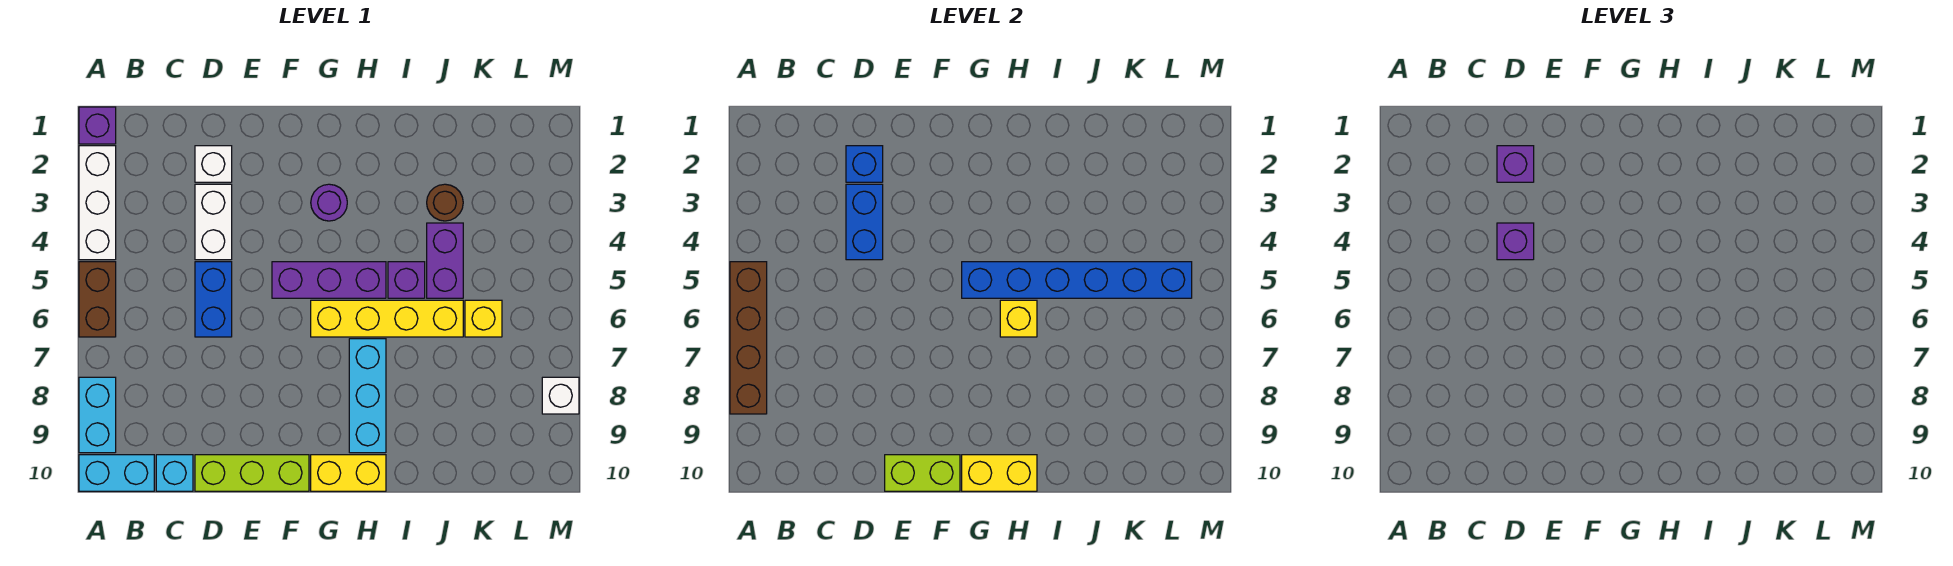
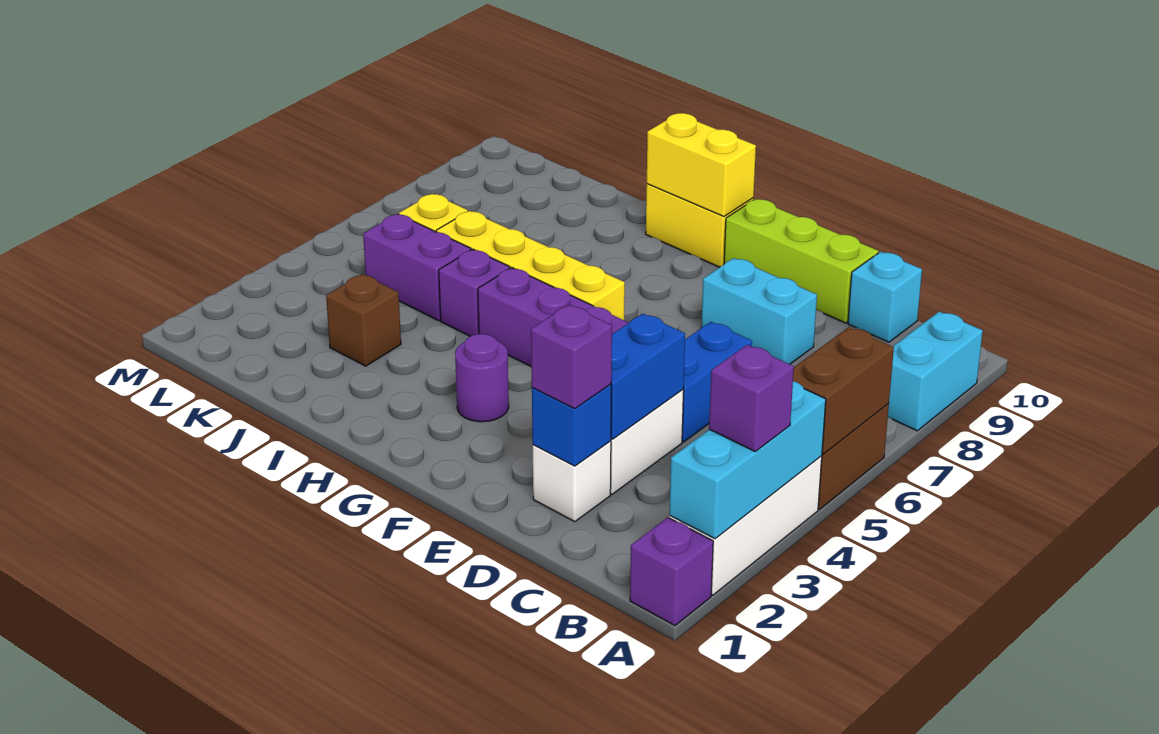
brown 1x4 brick [730,262,767,414] -> brown 1x2 brick [793,327,894,454]
cyan 1x2 brick [79,455,154,491] -> cyan 1x2 brick moved to [701,258,817,364]
purple 1x1 brick [1497,223,1534,260] -> purple 1x1 brick moved to [709,345,794,451]
lime 1x2 brick [885,455,960,491] -> none
blue 1x6 brick [962,262,1192,298] -> none
yellow 1x1 brick [1000,300,1037,337] -> none
cyan 1x3 brick [349,339,386,453] -> cyan 1x3 brick moved to [669,381,826,539]
brown 1x1 round brick [427,184,463,221] -> brown 1x1 brick [326,274,401,366]
purple 1x2 brick [427,223,463,298] -> purple 1x2 brick turned to [363,214,471,321]
white 1x1 brick [542,377,579,414] -> none

